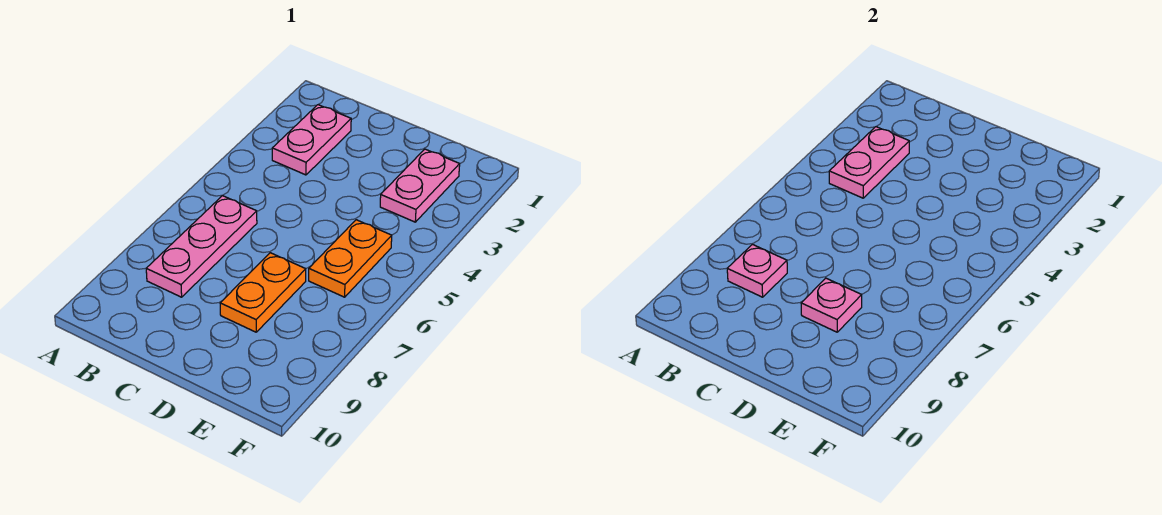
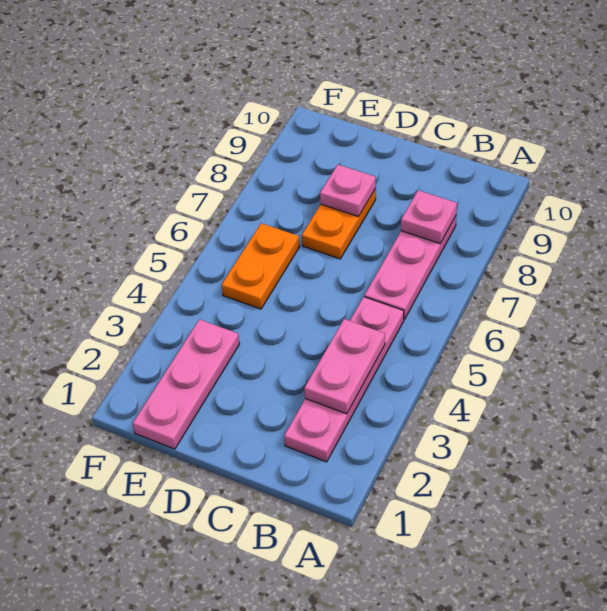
pink 1x2 plate [272,105,351,175] -> pink 1x4 plate [284,297,404,462]
pink 1x2 plate [380,149,460,222] -> pink 1x3 plate [133,319,240,449]

